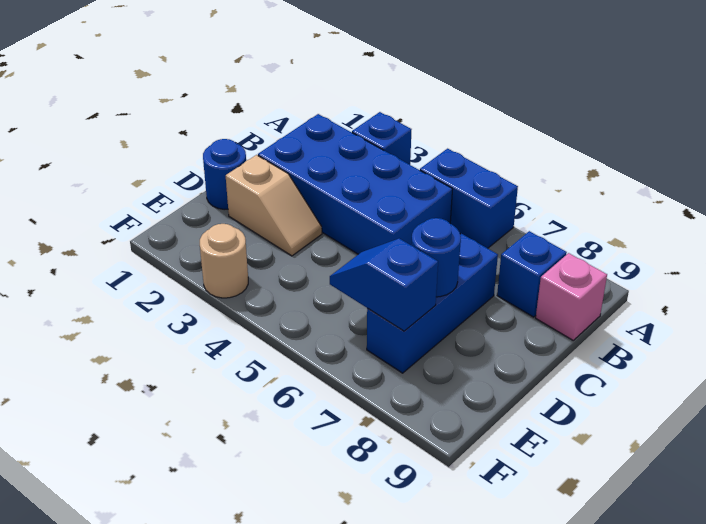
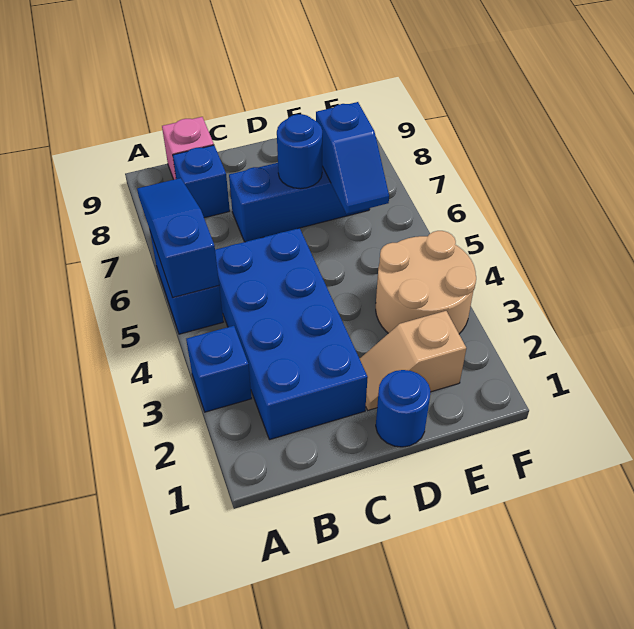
none -> blue 1x3 slope [137,178,219,298]
tan 1x2 slope [226,155,322,256] -> tan 1x2 slope turned to [360,311,466,410]
tan 1x1 round brick [200,224,248,298] -> tan 2x2 round brick [376,231,476,334]

